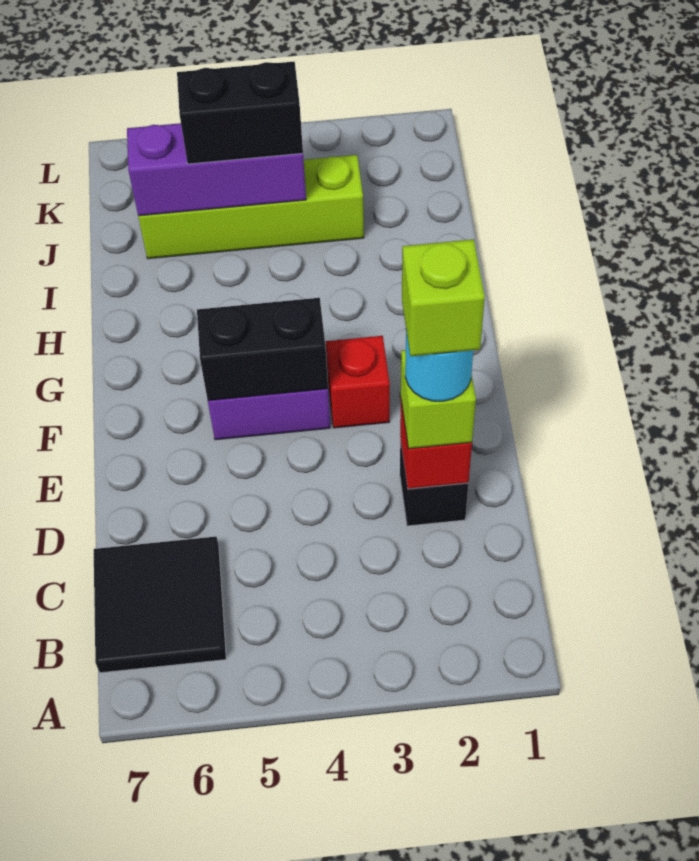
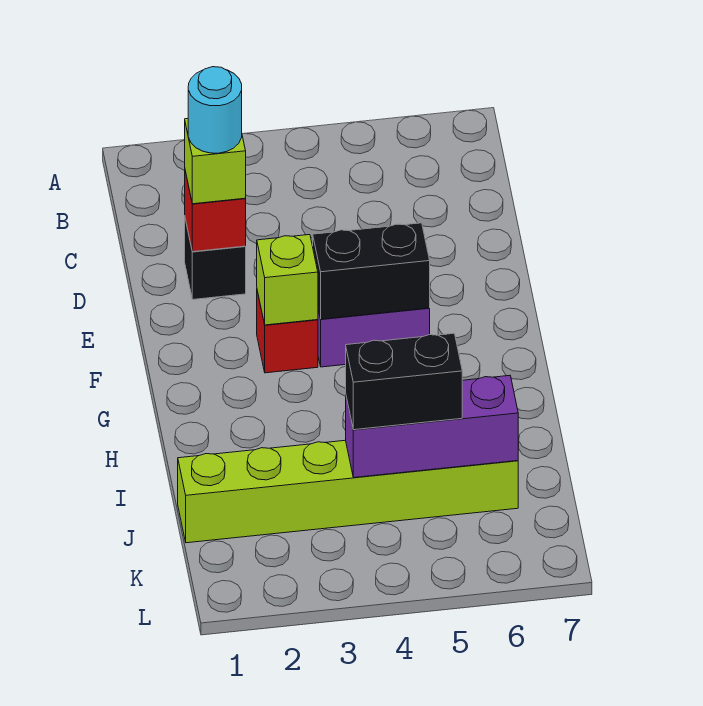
black 2x2 tile [94,537,226,673] -> none
lime 1x1 brick [402,239,485,356] -> lime 1x1 brick moved to [257,235,318,325]
lime 1x4 brick [138,155,364,259] -> lime 1x6 brick [178,440,518,543]

